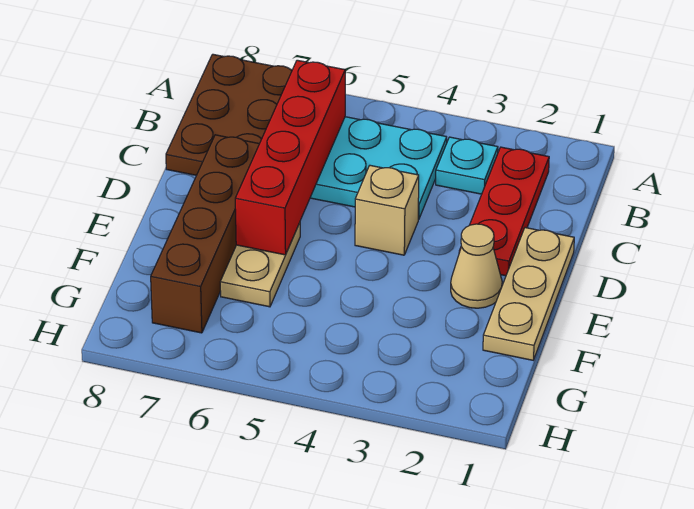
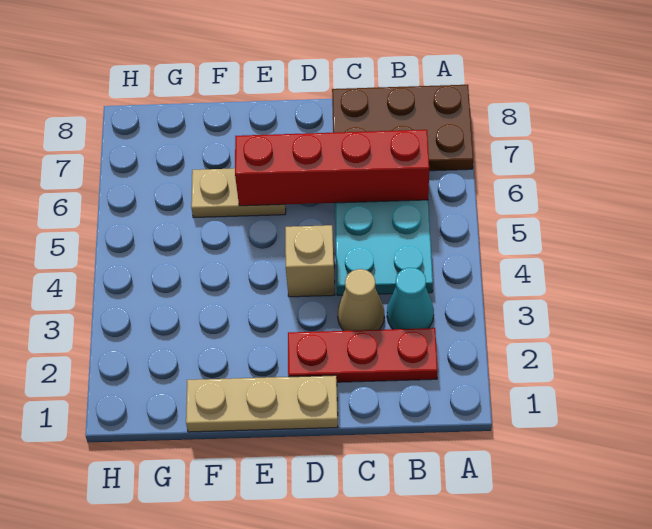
cyan 1x1 plate [436,137,498,194] -> cyan 1x1 cone [387,268,434,329]
brown 1x4 brick [151,135,259,333] -> none
tan 1x1 cone [451,224,502,308] -> tan 1x1 cone moved to [338,269,384,331]

